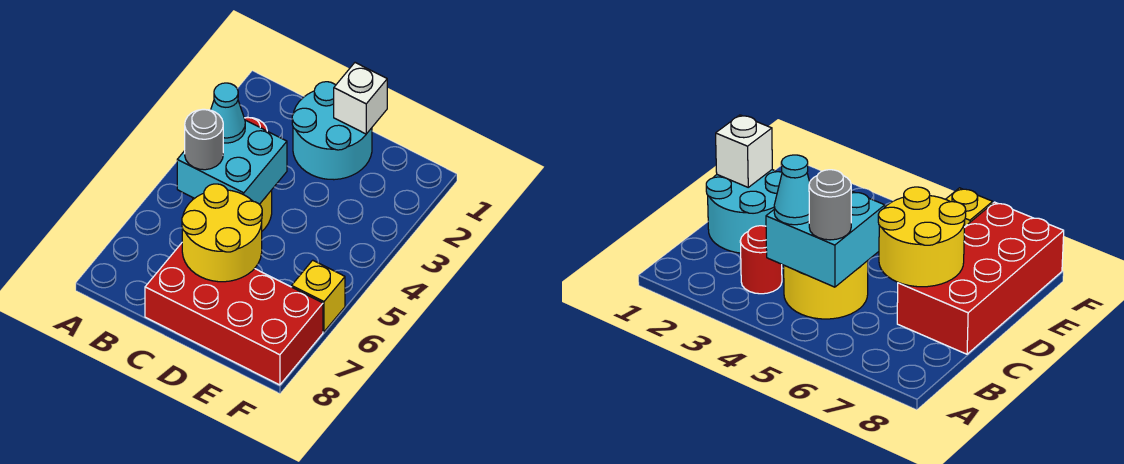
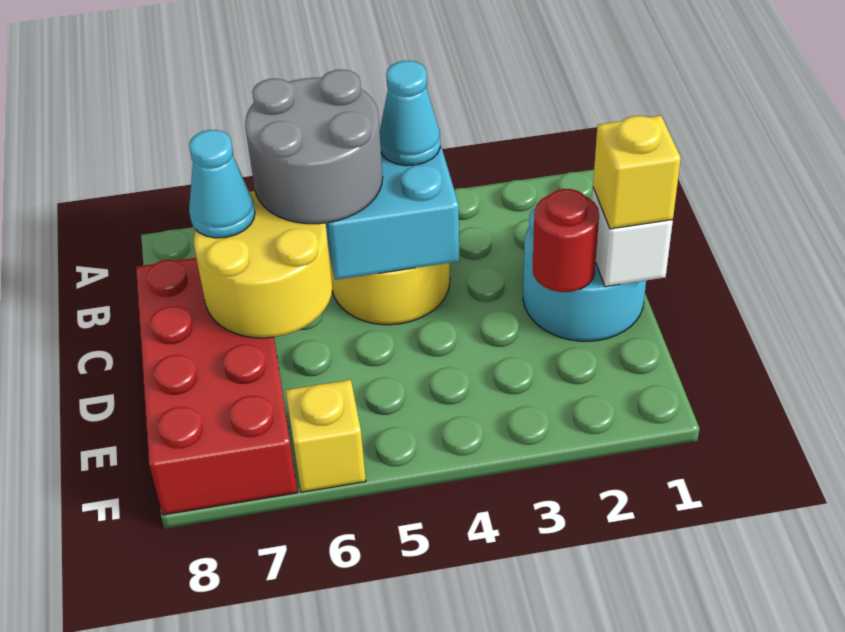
red 1x1 round brick [740,226,782,294] -> red 1x1 round brick moved to [533,189,599,292]
grey 1x1 round brick [185,109,223,170] -> grey 2x2 round brick [245,70,383,224]
none -> cyan 1x1 cone [189,130,255,238]
none -> yellow 1x1 brick [593,116,681,229]

